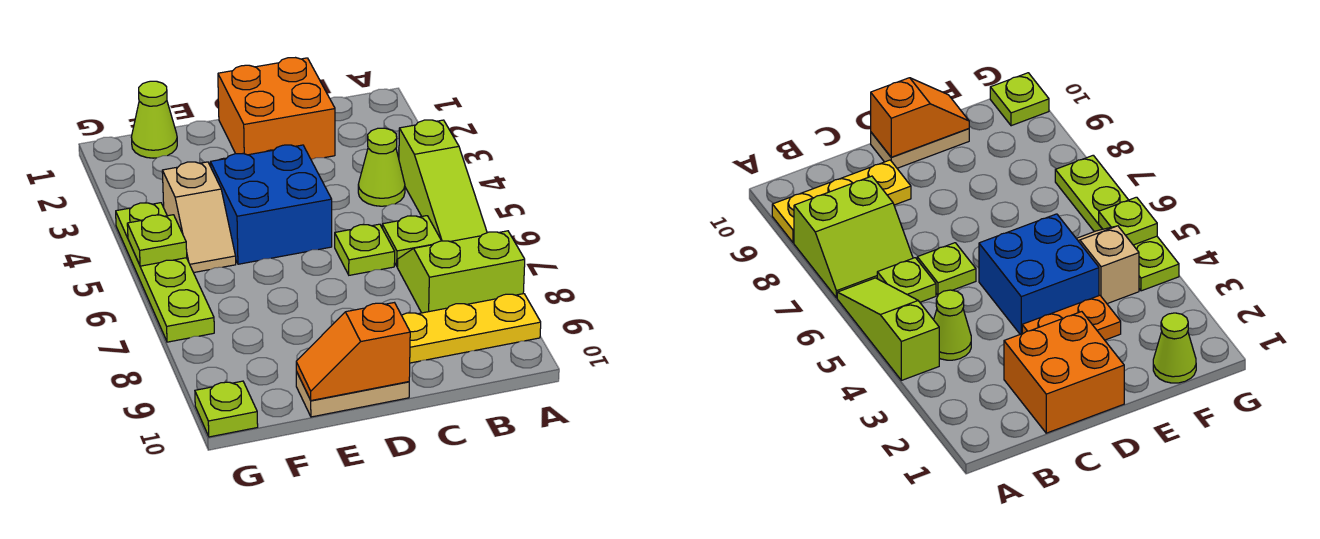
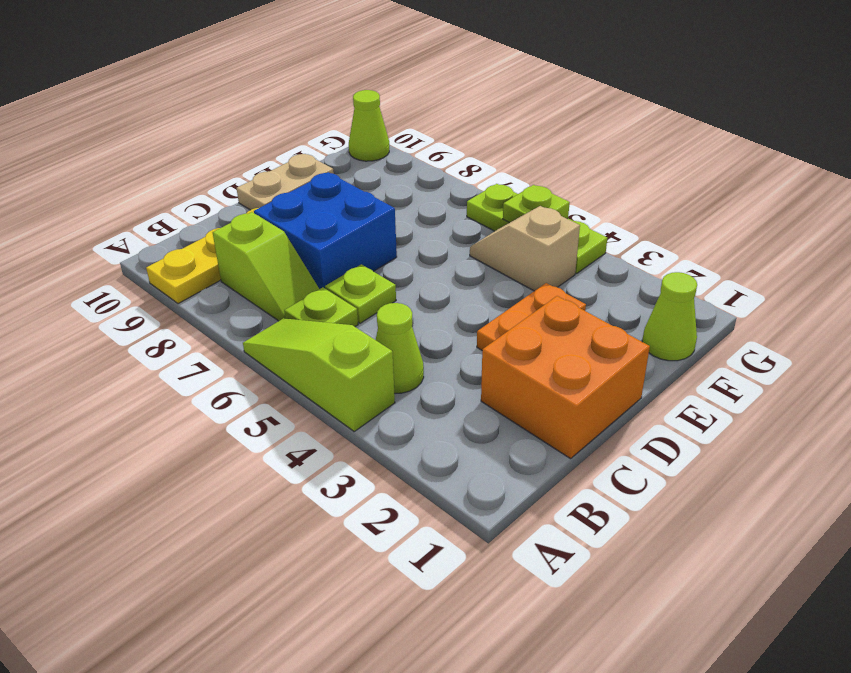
lime 2x2 slope [397,231,525,313] -> lime 1x2 slope [213,212,319,321]
blue 2x2 brick [210,145,332,264] -> blue 2x2 brick moved to [254,172,397,289]
orange 1x2 slope [296,303,410,401] -> none
lime 1x4 plate [116,203,214,342] -> lime 1x3 plate [467,184,607,274]
lime 1x1 plate [195,381,258,437] -> lime 1x1 cone [349,90,389,161]

